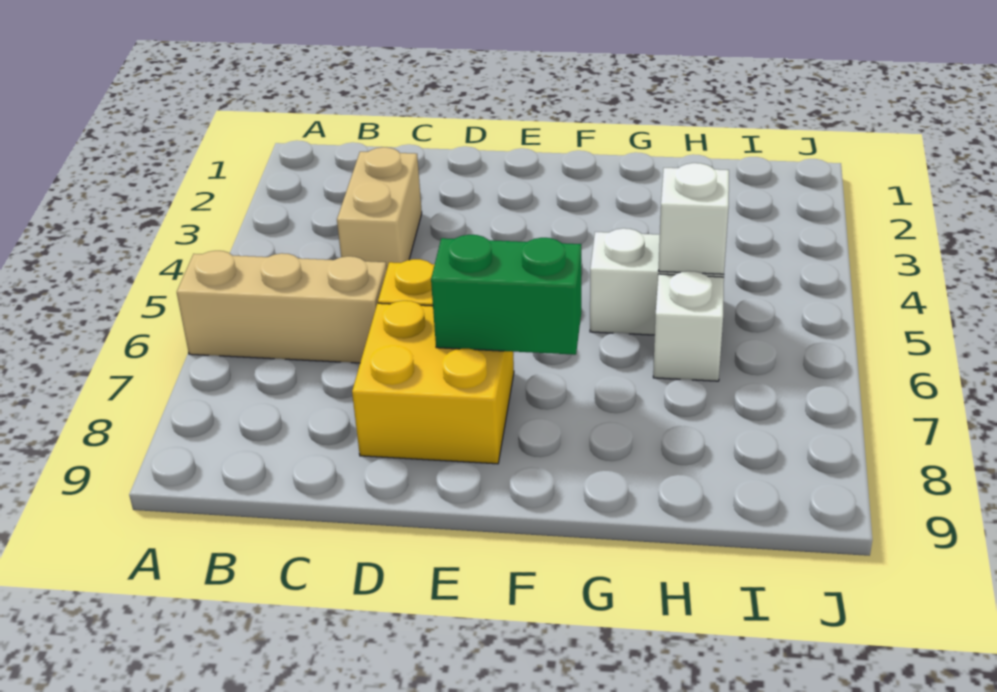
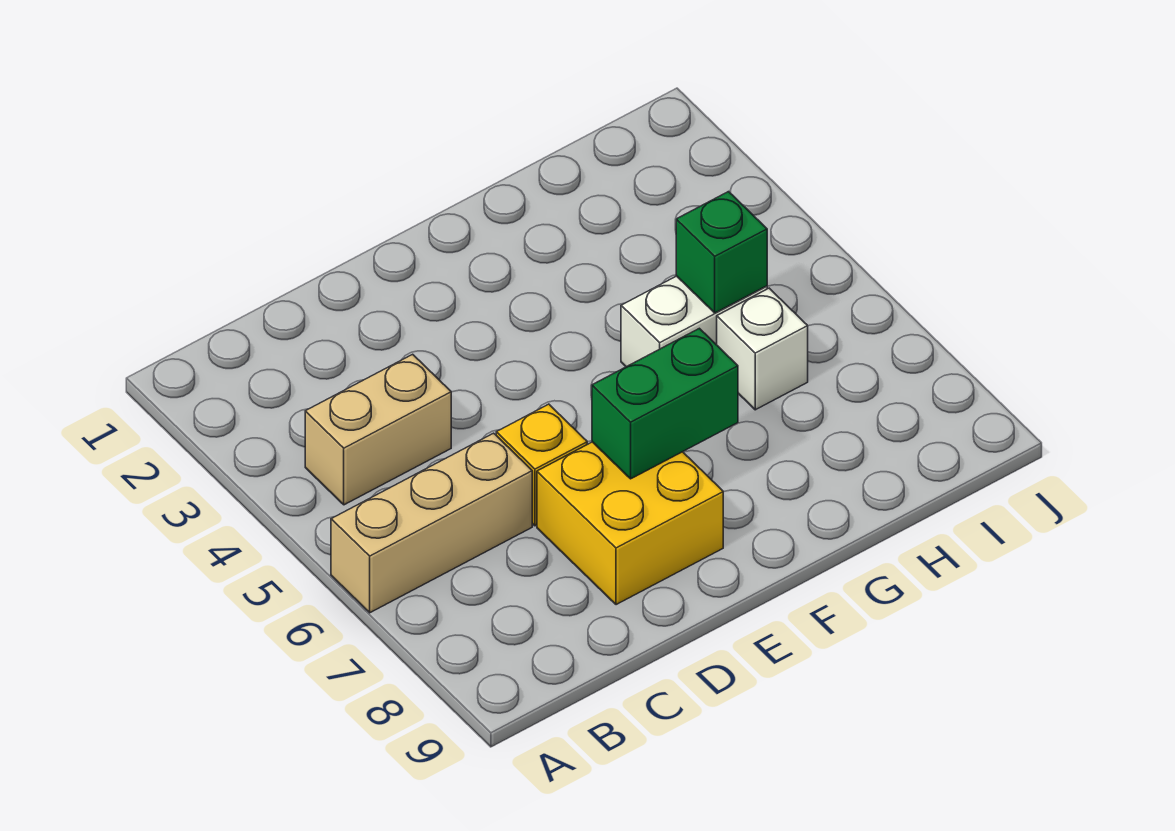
tan 1x2 brick [337,147,422,269] -> tan 1x2 brick turned to [305,354,451,505]
white 1x1 brick [659,163,729,274] -> green 1x1 brick [676,192,767,313]

